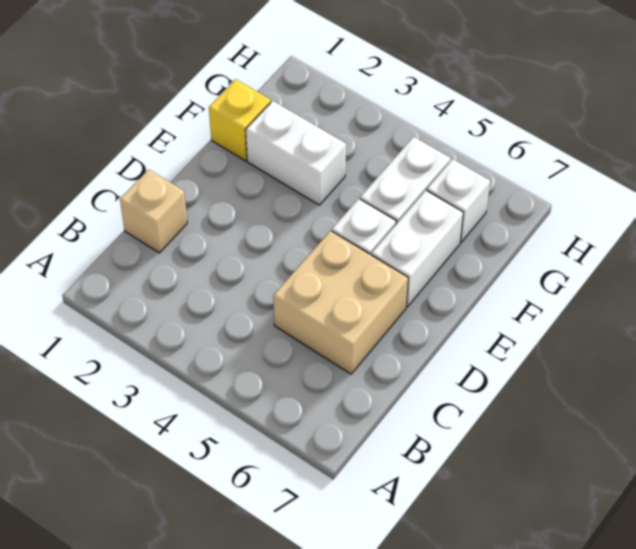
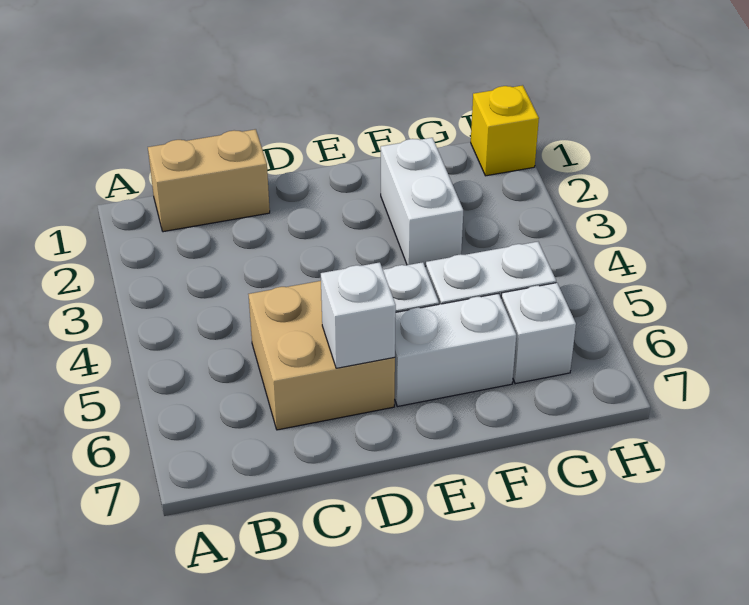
tan 1x1 brick [120,169,187,253] -> tan 1x2 brick [148,129,270,232]
none -> white 1x1 brick [321,262,396,368]
yellow 1x1 brick [209,79,271,161] -> yellow 1x1 brick moved to [471,85,539,176]

